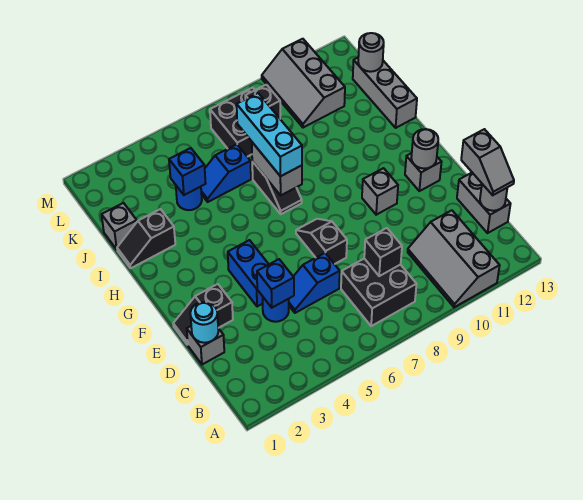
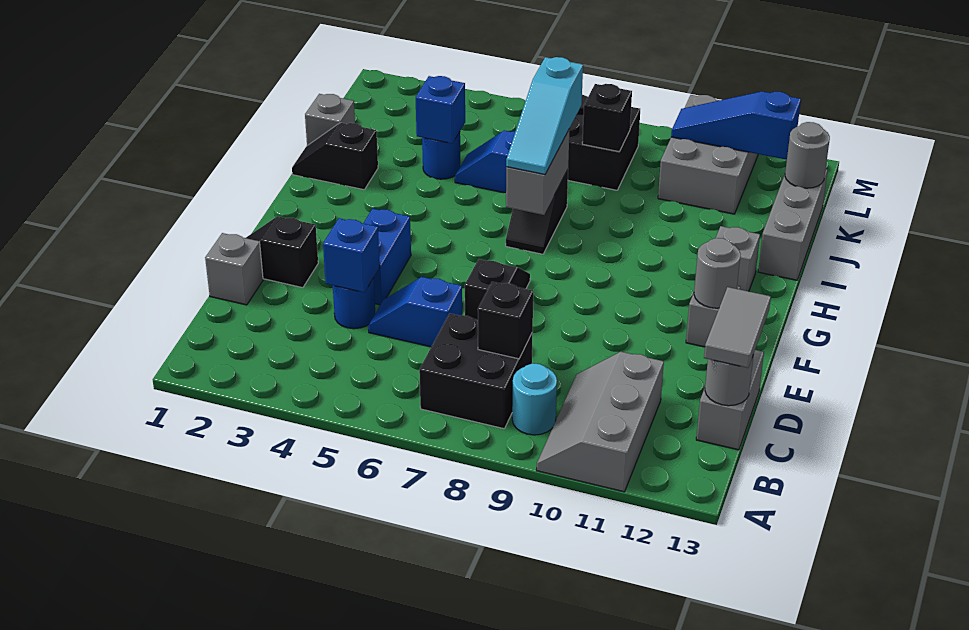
grey 1x2 slope [461,129,514,195] -> grey 1x2 tile [704,287,771,368]
cyan 1x1 round brick [190,302,218,343] -> cyan 1x1 round brick moved to [512,364,557,435]
grey 1x1 brick [362,168,398,215] -> grey 1x1 brick moved to [716,226,760,291]
cyan 1x3 brick [237,93,302,176] -> cyan 1x3 slope [506,57,583,175]
grey 2x3 slope [262,39,345,128] -> grey 2x3 brick [658,95,758,214]
none -> blue 1x3 slope [671,91,801,160]

